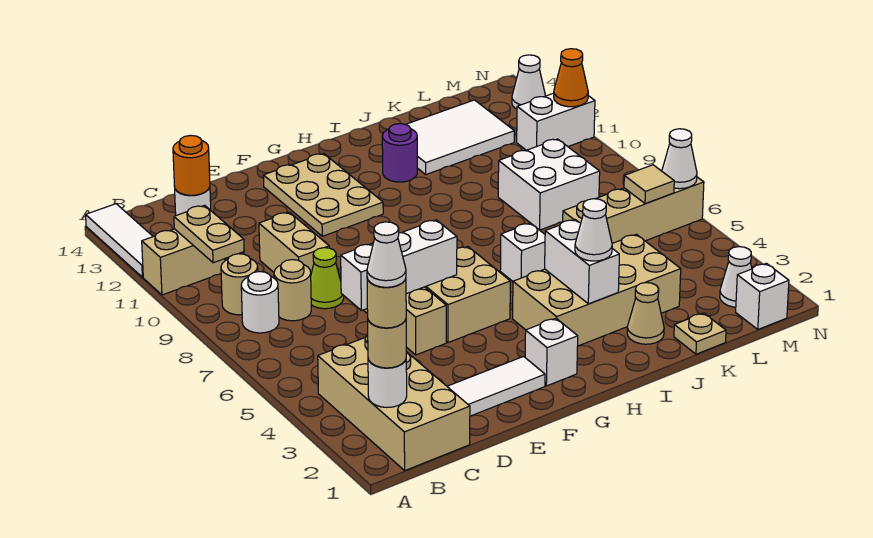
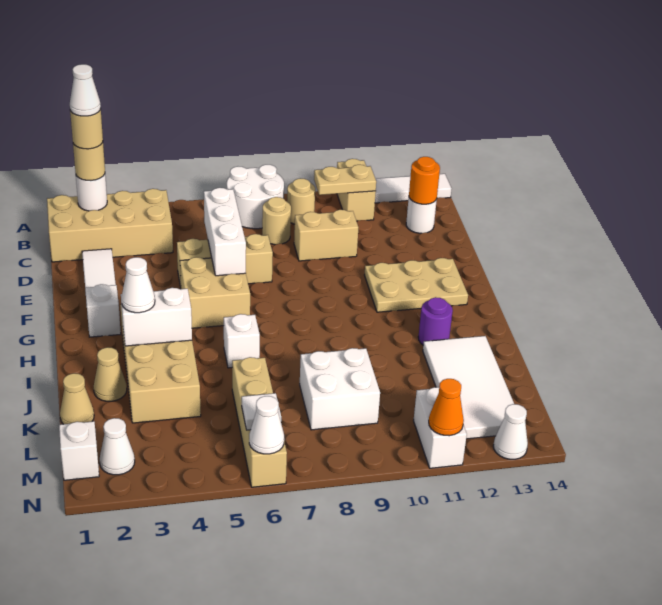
white 1x1 round brick [241,272,279,333] -> white 2x2 round brick [227,165,284,229]
lime 1x1 cone [311,248,344,309] -> none
white 2x3 tile [406,100,514,174] -> white 2x4 tile [423,336,514,439]
tan 1x1 plate [674,313,726,354] -> tan 1x1 cone [60,373,94,424]
tan 1x1 tile [624,165,674,204] -> white 1x1 tile [242,393,281,430]

